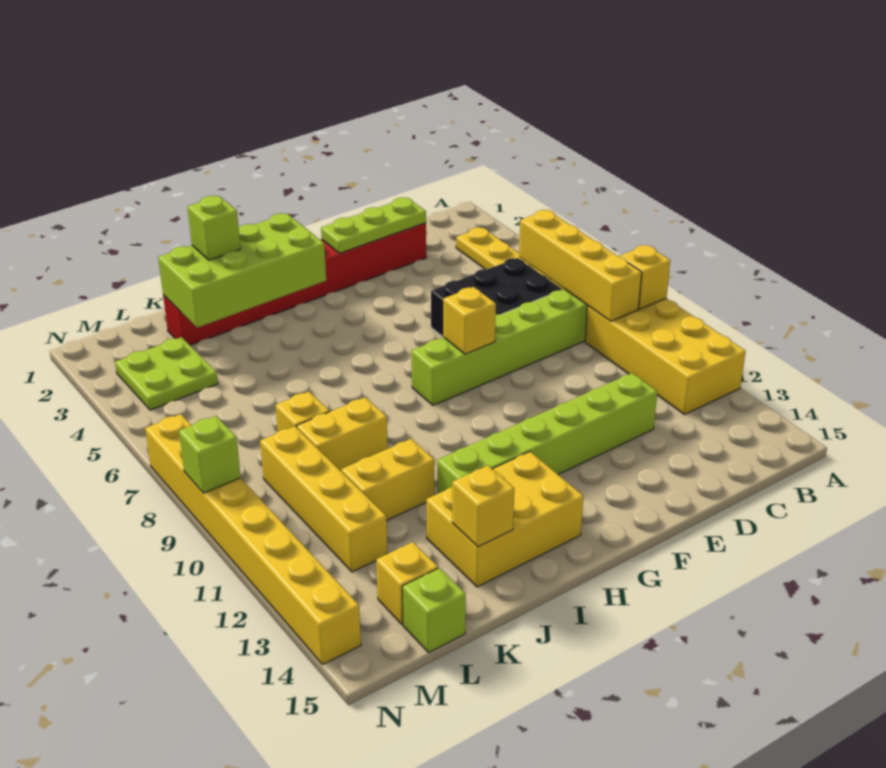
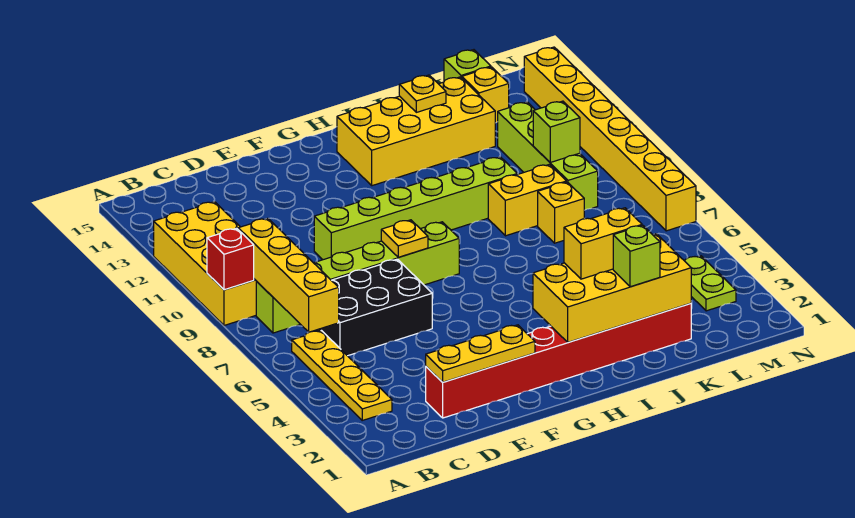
yellow 1x1 brick [619,245,670,309] -> red 1x1 brick [207,228,254,290]
lime 1x3 plate [321,197,426,253] -> yellow 1x3 plate [426,325,535,382]
lime 1x6 brick [437,373,657,494] -> lime 1x6 brick moved to [314,157,517,260]
yellow 1x1 brick [443,287,496,354] -> yellow 1x1 plate [381,220,428,257]
lime 2x4 brick [158,213,326,328] -> yellow 2x4 brick [533,234,691,342]
yellow 2x3 brick [426,452,584,587] -> yellow 2x4 brick [337,77,495,186]
yellow 1x2 brick [341,439,435,521] -> yellow 1x2 brick moved to [564,208,642,279]
yellow 1x1 brick [452,465,514,547] -> yellow 1x1 plate [399,75,446,112]
lime 2x2 plate [115,337,218,410] -> lime 1x2 plate [685,256,736,311]
yellow 1x4 brick [260,426,387,572] -> lime 1x4 brick [498,102,598,210]
lime 1x1 brick [179,416,241,493] -> lime 1x1 brick moved to [533,101,580,162]

